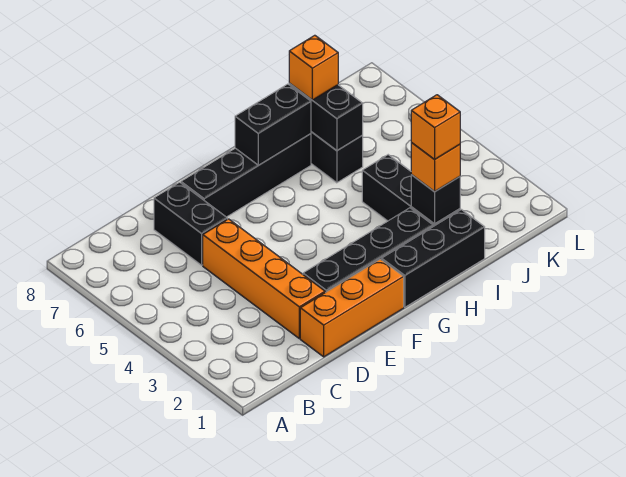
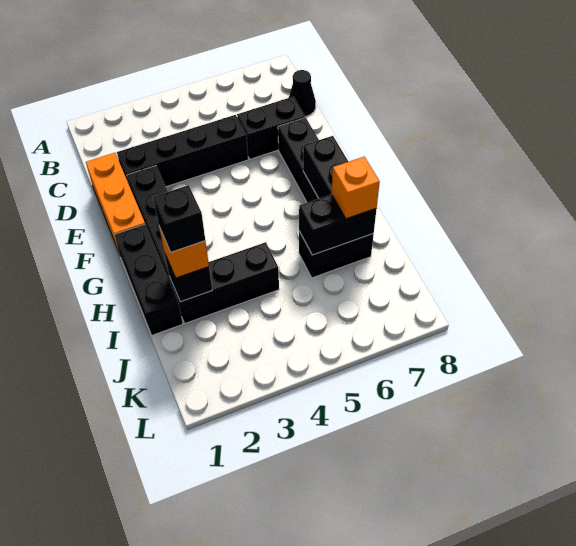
none -> black 1x1 cone [289,70,316,116]
orange 1x4 brick [203,219,325,338] -> black 1x4 brick [117,115,248,187]
orange 1x1 brick [411,95,460,160] -> black 1x1 brick [153,185,205,252]

